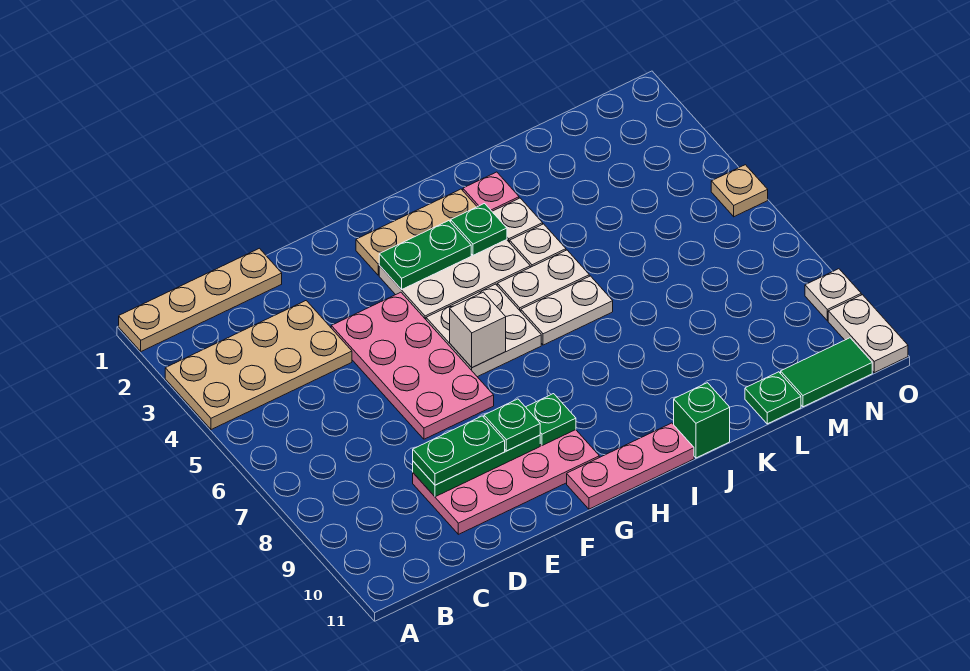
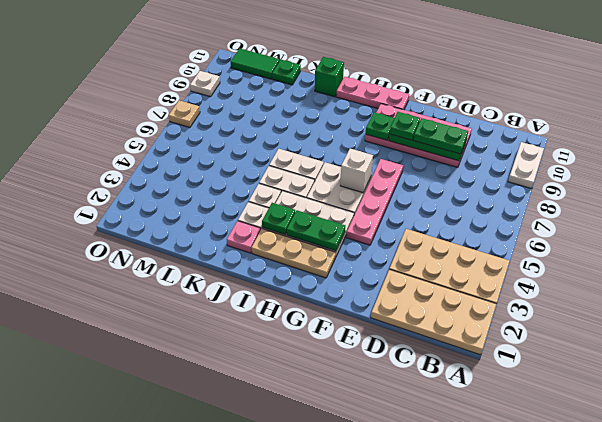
tan 1x4 plate [119,248,282,351] -> tan 2x4 plate [371,269,496,355]
pink 2x4 plate [331,292,494,439] -> pink 1x4 plate [346,159,403,245]
tan 1x1 plate [711,165,768,217] -> tan 1x1 plate moved to [169,100,200,128]
white 1x2 plate [828,295,908,373] -> white 1x2 plate moved to [508,142,544,189]

